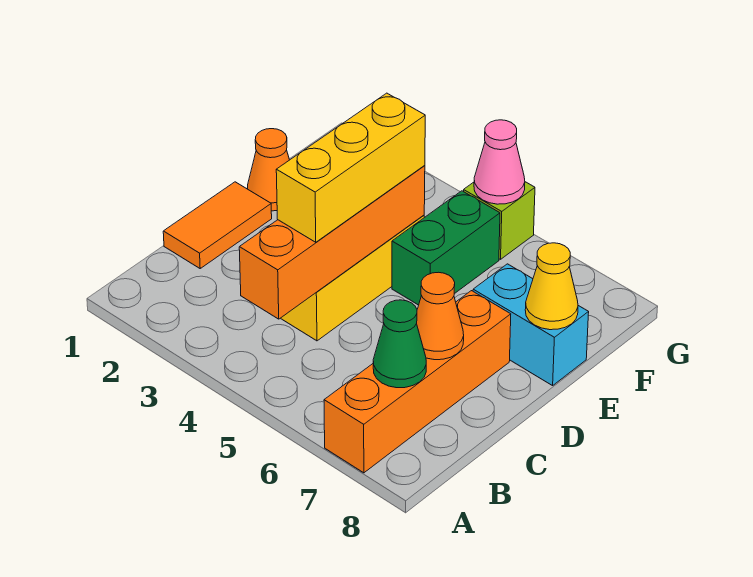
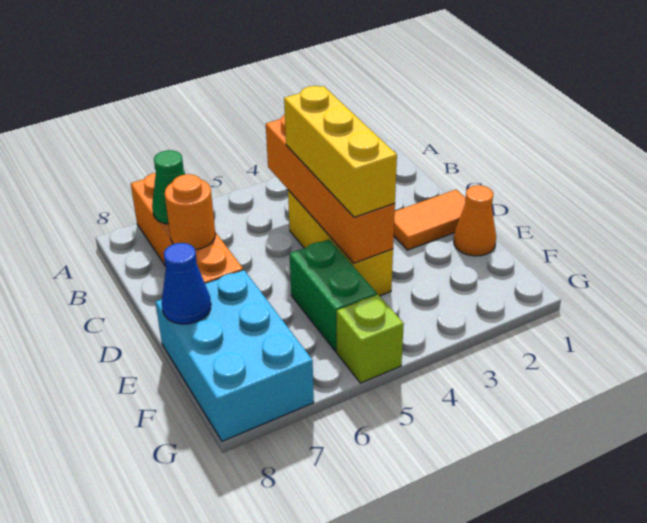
orange 1x2 tile [163,182,272,268] -> orange 1x2 tile turned to [394,190,466,250]
orange 1x1 cone [417,272,464,360] -> orange 1x1 round brick [165,174,215,250]
cyan 1x2 brick [473,264,589,386] -> cyan 2x3 brick [155,270,314,441]
yellow 1x1 cone [525,243,578,330] -> blue 1x1 cone [162,243,211,324]
pink 1x1 cone [474,120,525,204] -> none

